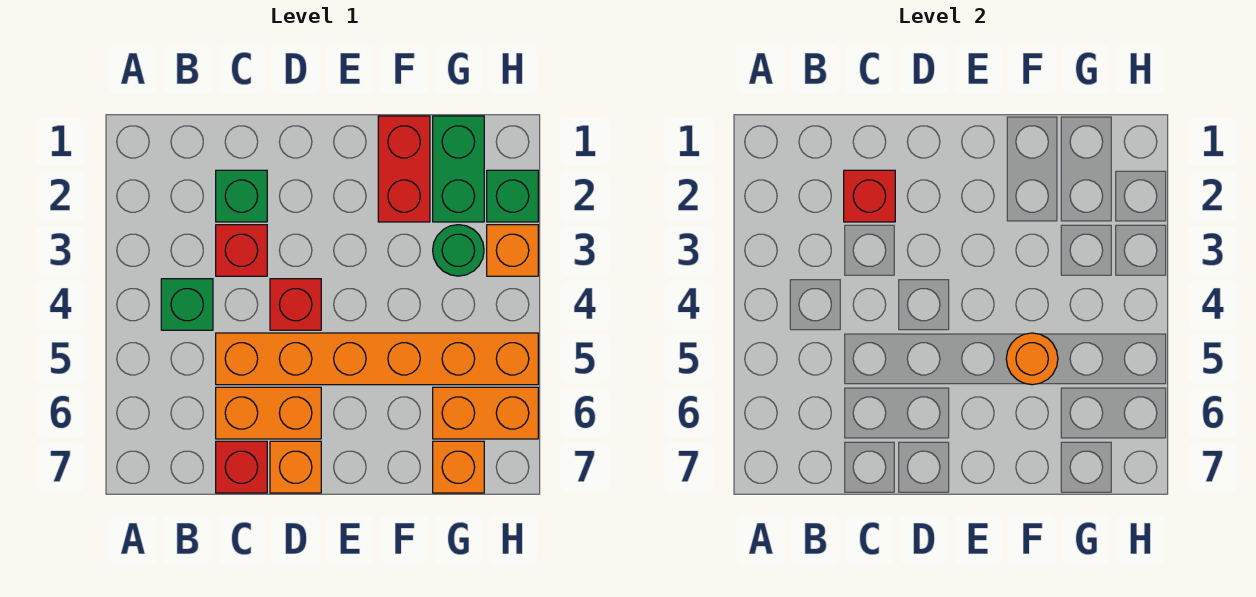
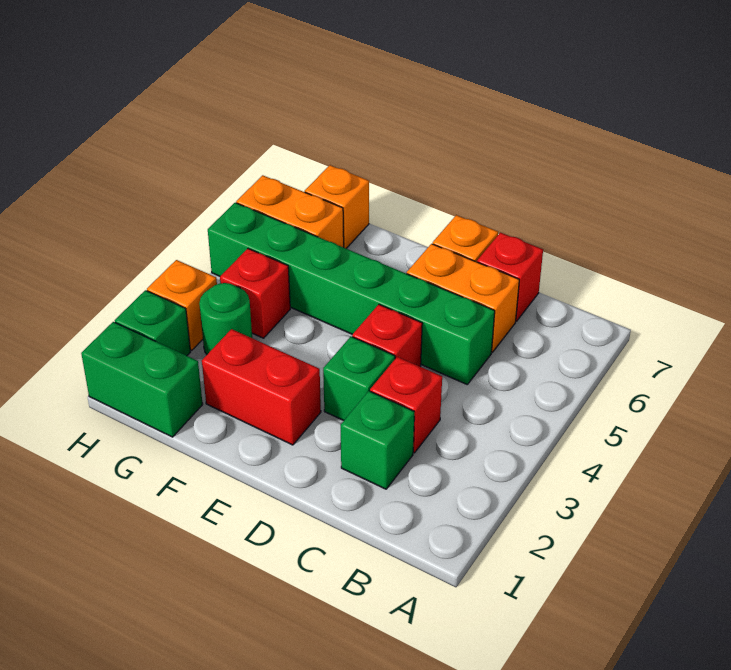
green 1x1 brick [161,279,213,330] -> green 1x1 brick moved to [323,337,395,420]
red 1x1 brick [844,170,895,222] -> red 1x1 brick moved to [220,249,290,338]
orange 1x6 brick [216,333,538,385] -> green 1x6 brick [208,203,495,384]
red 1x2 brick [378,116,430,222] -> red 1x2 brick turned to [202,329,321,445]
orange 1x1 round brick [1006,333,1058,385] -> none
green 1x2 brick [433,116,484,222] -> green 1x2 brick turned to [81,322,203,437]

